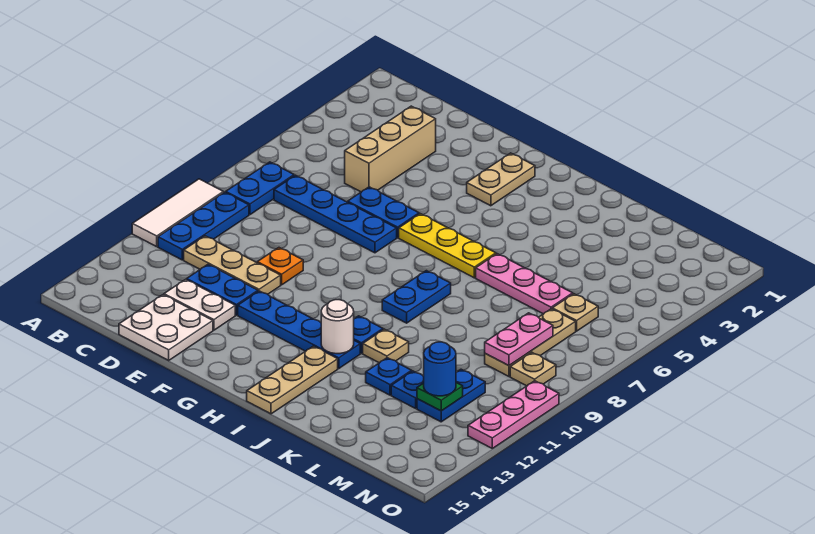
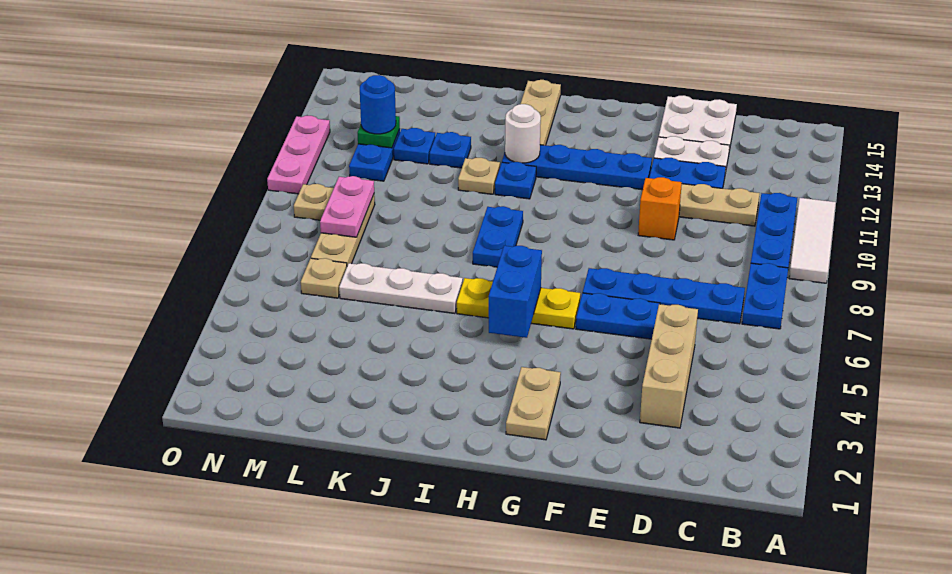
orange 1x1 plate [257,248,303,285] -> orange 1x1 brick [638,177,682,240]
none -> blue 1x2 brick [489,246,542,338]
pink 1x3 plate [476,254,573,314] -> white 1x3 plate [339,263,463,314]

